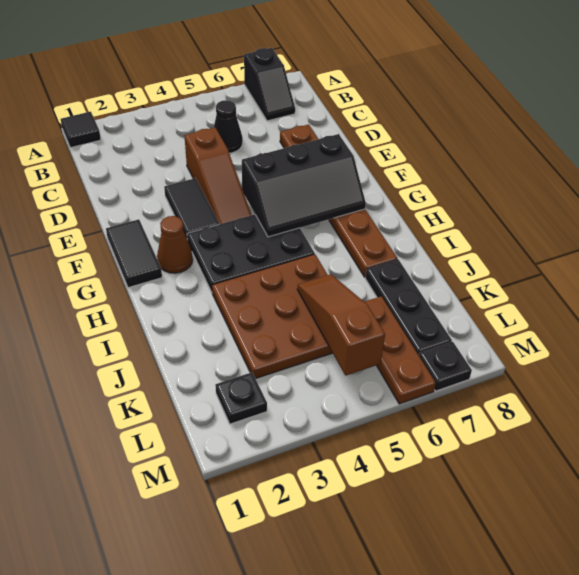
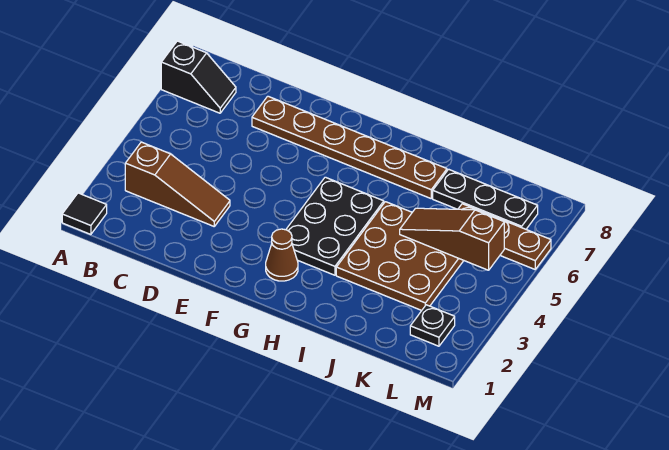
black 1x1 cone [214,100,243,153] -> none
brown 1x3 slope [184,128,252,224] -> brown 1x3 slope moved to [125,142,230,226]
black 1x2 tile [164,178,219,240] -> none
black 1x2 tile [106,219,162,288] -> none
black 2x3 slope [242,134,366,237] -> none
black 1x1 plate [419,342,472,391] -> none

